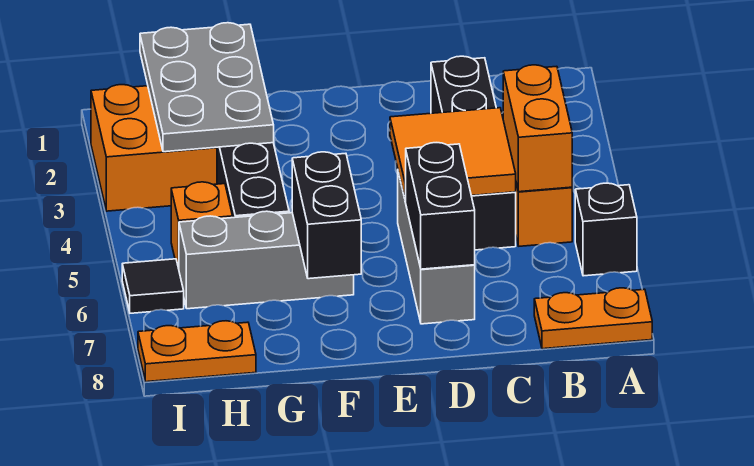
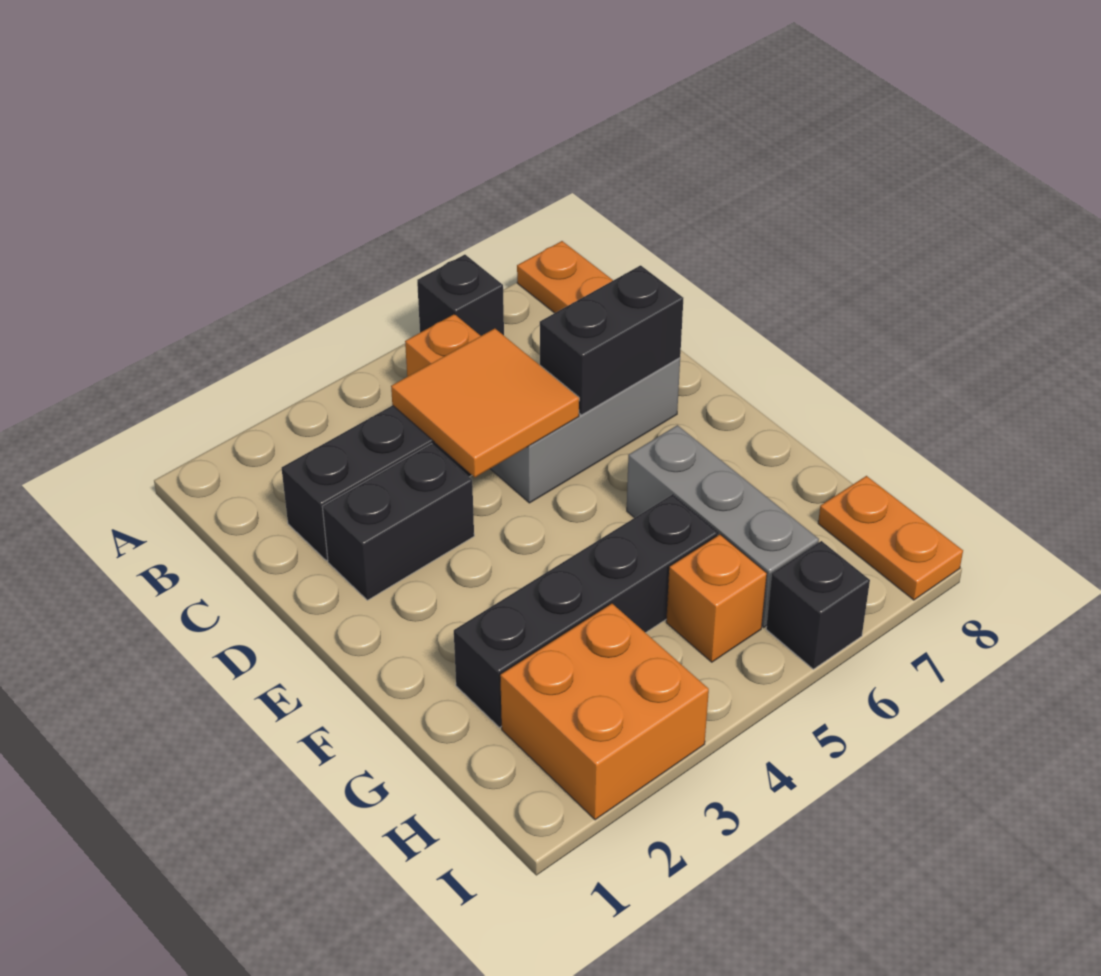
orange 1x2 brick [503,65,572,192] -> none
black 1x2 brick [292,152,361,279] -> black 1x2 brick moved to [322,444,474,600]
grey 2x3 plate [140,23,274,152] -> none
black 1x1 tile [122,259,184,313] -> black 1x1 brick [766,541,870,669]

